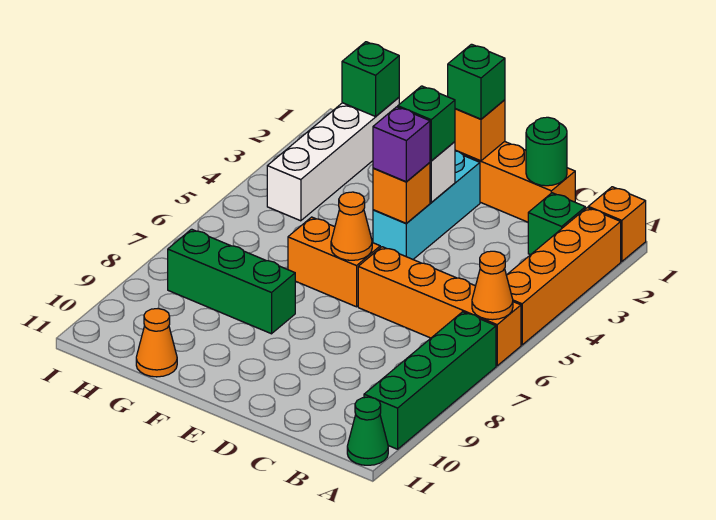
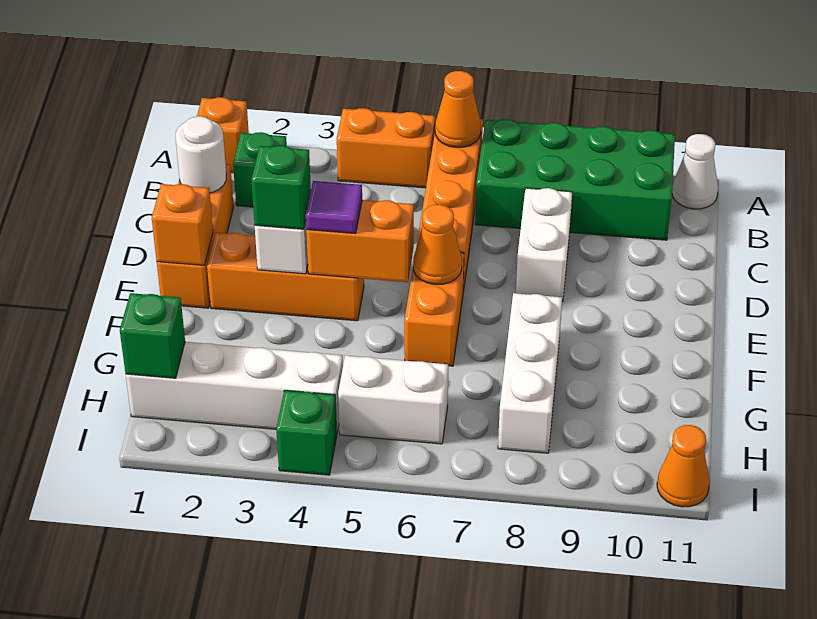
orange 1x4 brick [507,208,621,345] -> orange 1x2 brick [337,108,435,188]
green 1x4 brick [364,312,496,449] -> green 2x4 brick [475,119,675,240]
green 1x1 cone [347,397,388,465] -> white 1x1 cone [672,134,718,209]
green 1x1 round brick [526,117,567,186] -> white 1x1 round brick [175,116,226,193]
none -> white 1x2 brick [516,188,572,302]
green 1x1 brick [448,44,505,119] -> green 1x1 brick moved to [276,390,337,475]
cyan 1x3 brick [373,151,480,259] -> orange 1x3 brick [207,233,364,321]
orange 1x1 brick [373,163,430,223] -> orange 1x2 brick [306,200,414,282]
purple 1x1 brick [373,107,430,182] -> purple 1x1 tile [306,181,362,234]
green 1x3 brick [168,229,295,334] -> white 1x3 brick [498,293,562,453]
orange 1x1 cone [136,309,177,377] -> orange 1x1 cone moved to [657,425,710,507]
none -> white 1x2 brick [338,355,448,444]

